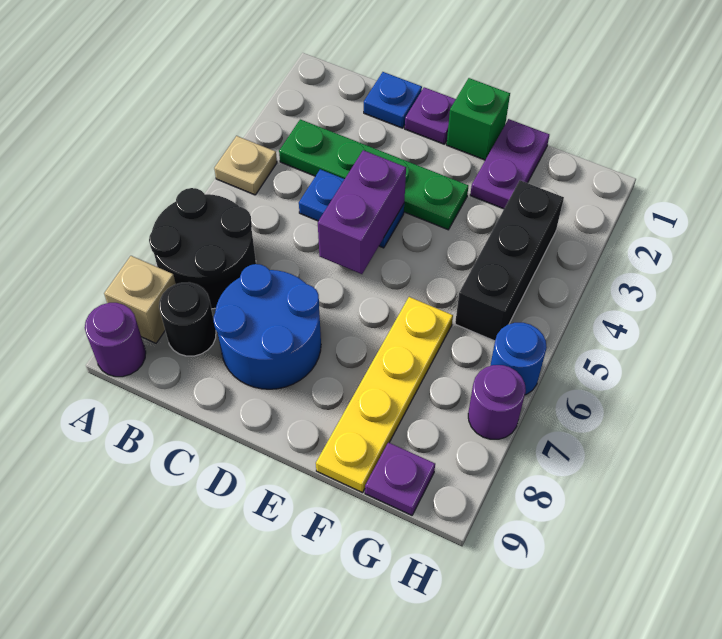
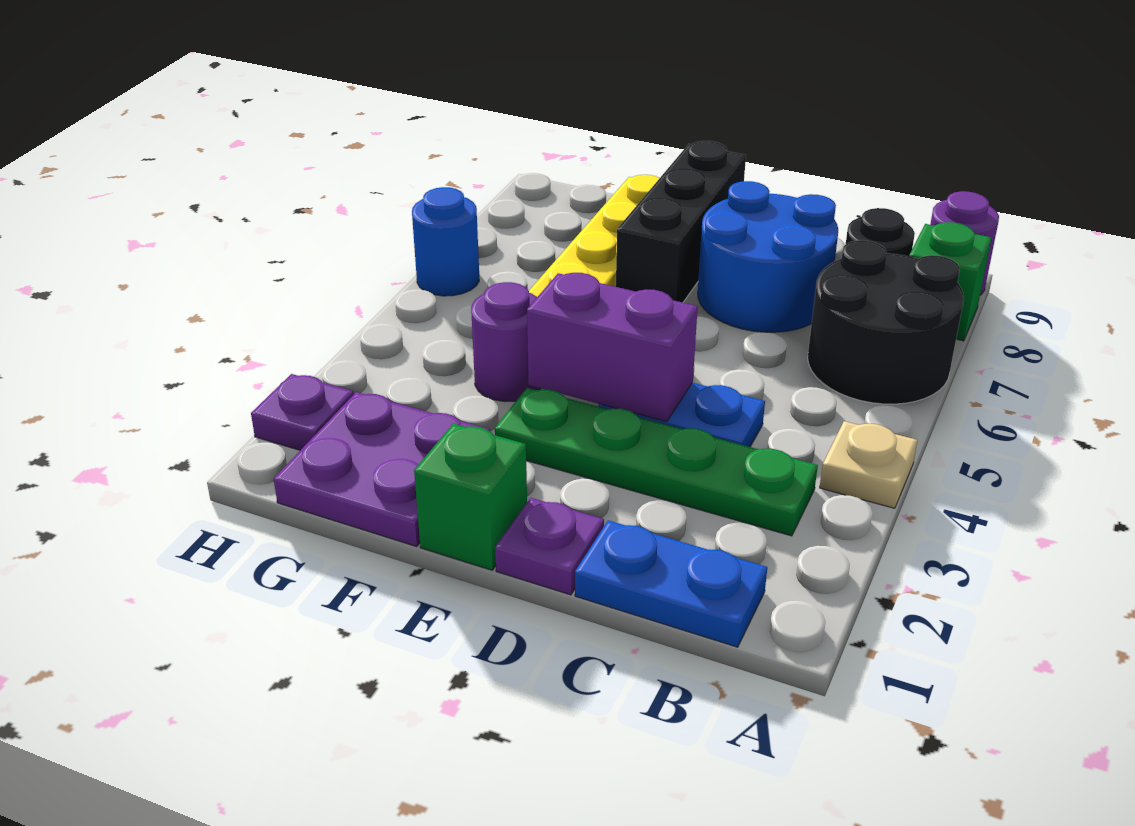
tan 1x1 brick [104,256,176,343] -> green 1x1 brick [909,222,991,341]
blue 1x1 plate [364,72,422,128] -> blue 1x2 plate [575,520,767,647]
purple 1x2 brick [318,150,406,274] -> purple 1x2 brick turned to [527,273,698,422]
purple 1x2 plate [470,119,549,209] -> purple 2x2 plate [274,392,490,547]
black 1x3 brick [455,180,564,341] -> black 1x3 brick moved to [616,141,746,303]
purple 1x1 plate [365,442,435,515] -> purple 1x1 plate moved to [251,374,354,450]
purple 1x1 round brick [468,365,526,439] -> purple 1x1 round brick moved to [471,282,541,402]

